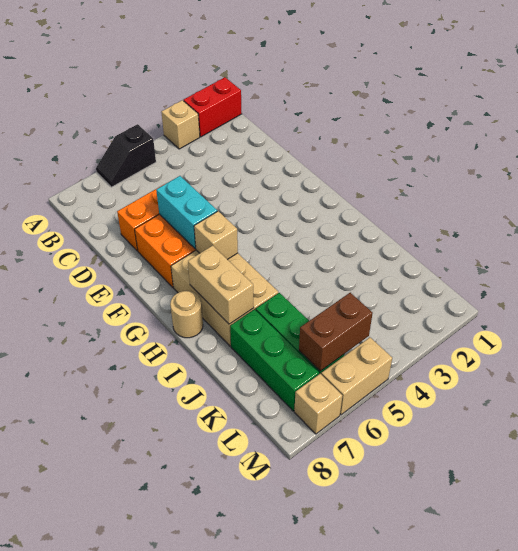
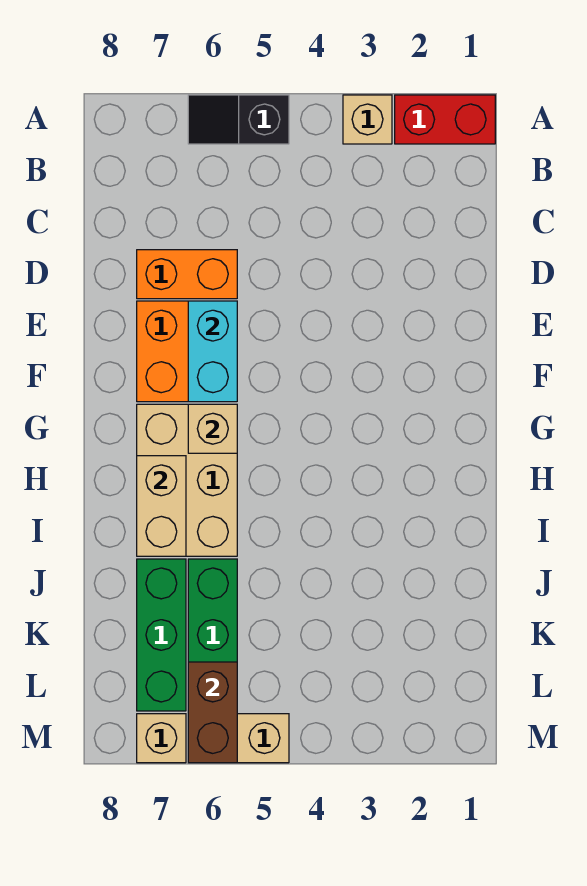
tan 1x1 round brick [170,291,203,338] -> none
brown 1x2 brick [299,293,373,371] -> brown 1x2 brick turned to [188,662,237,763]

